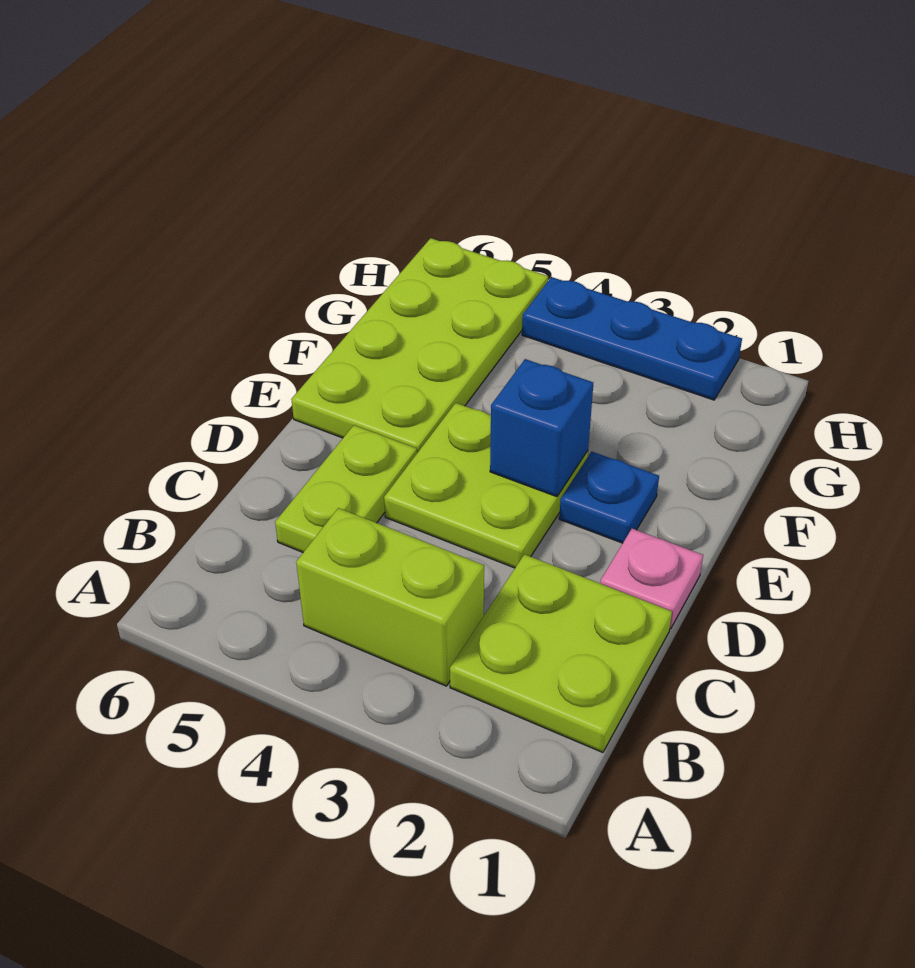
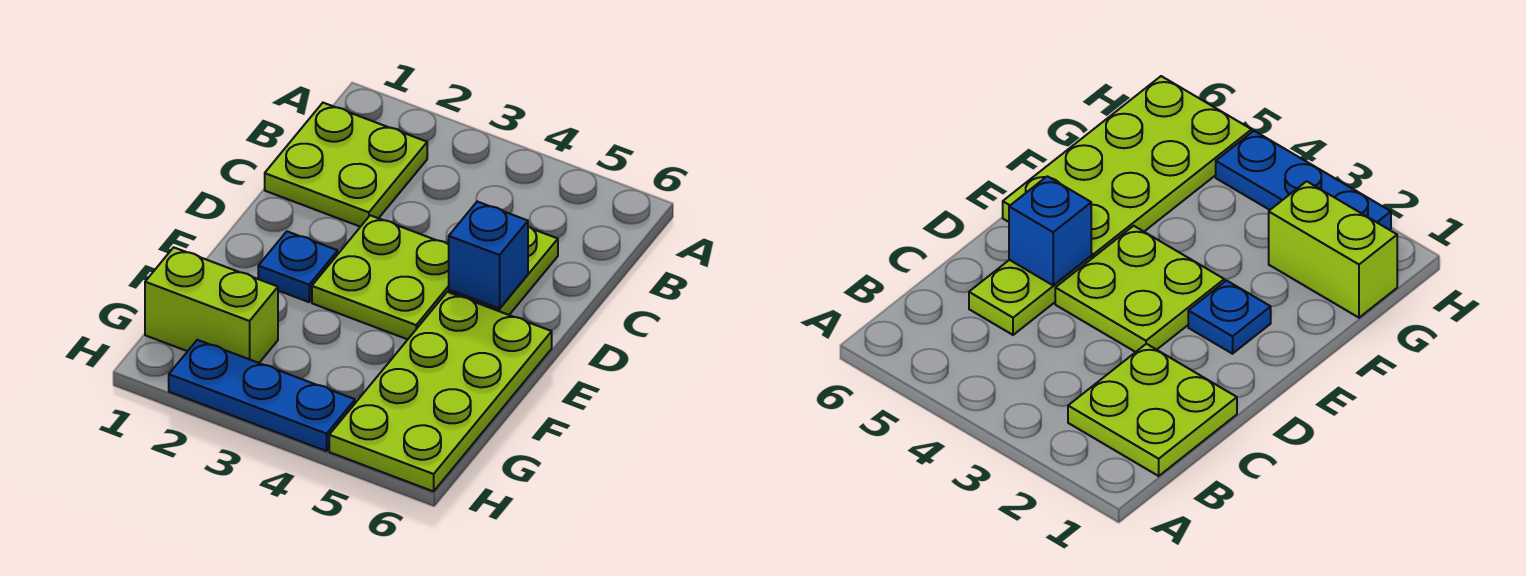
lime 1x2 brick [296,508,484,686] -> lime 1x2 brick moved to [145,247,278,363]
pink 1x1 plate [600,529,703,629] -> none
blue 1x1 brick [490,359,593,497] -> blue 1x1 brick moved to [449,202,528,309]

